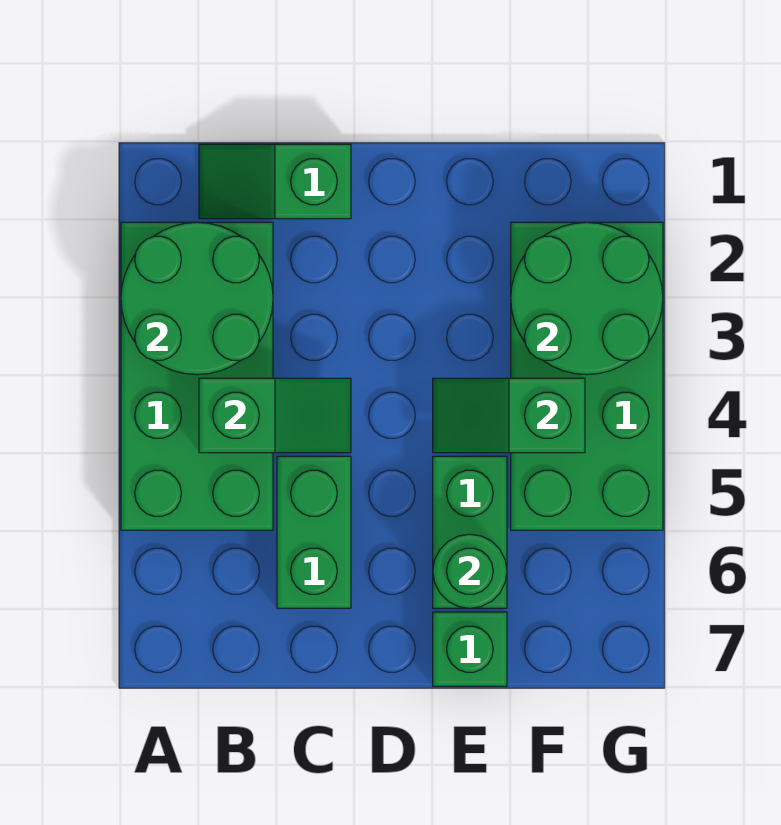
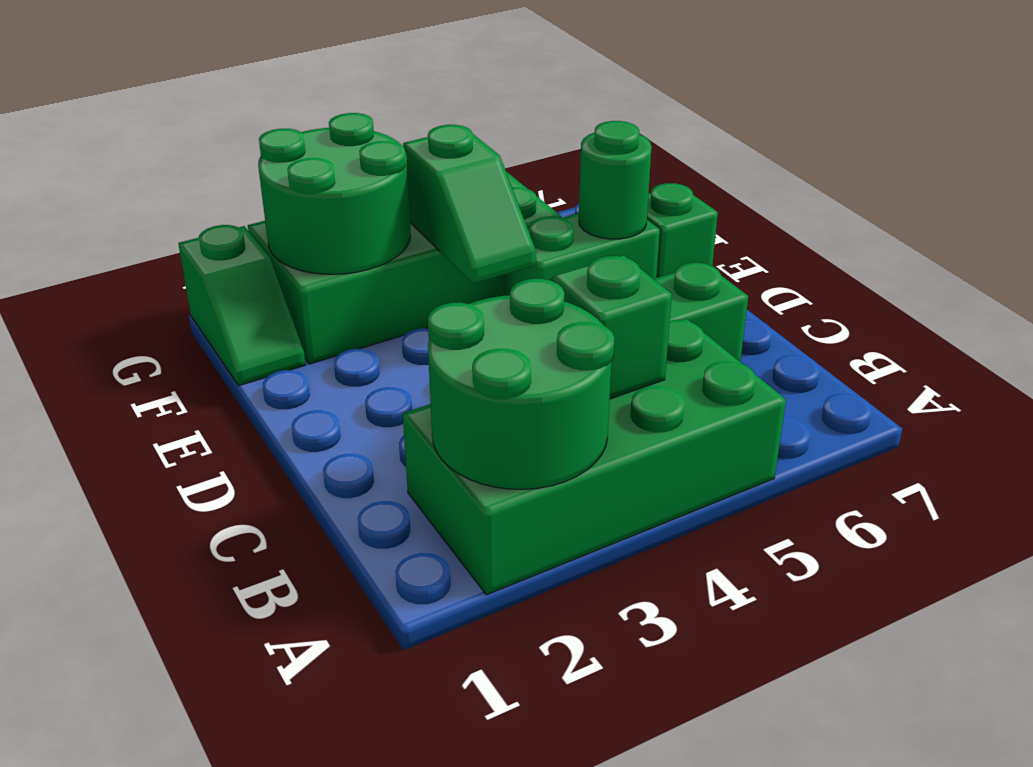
green 1x2 slope [199,144,351,219] -> green 1x2 slope moved to [178,225,306,386]

